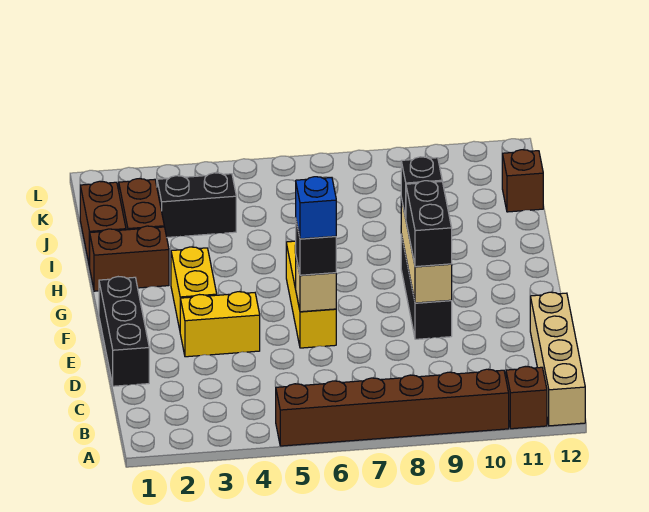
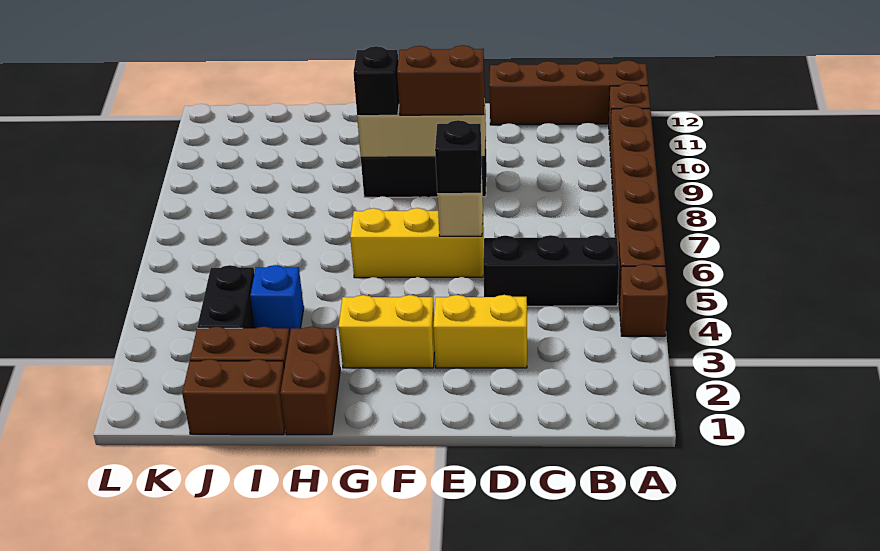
tan 1x4 brick [530,292,585,426] -> brown 1x4 brick [489,60,648,125]
black 1x3 brick [99,277,149,386] -> black 1x3 brick moved to [483,235,619,306]
yellow 1x2 brick [180,292,260,357] -> yellow 1x2 brick turned to [433,295,527,368]
blue 1x1 brick [296,177,336,239] -> blue 1x1 brick moved to [250,265,304,334]
black 1x2 brick [406,181,452,267] -> brown 1x2 brick [397,45,485,115]
brown 1x1 brick [502,150,543,212] -> brown 1x1 brick moved to [620,264,668,336]

